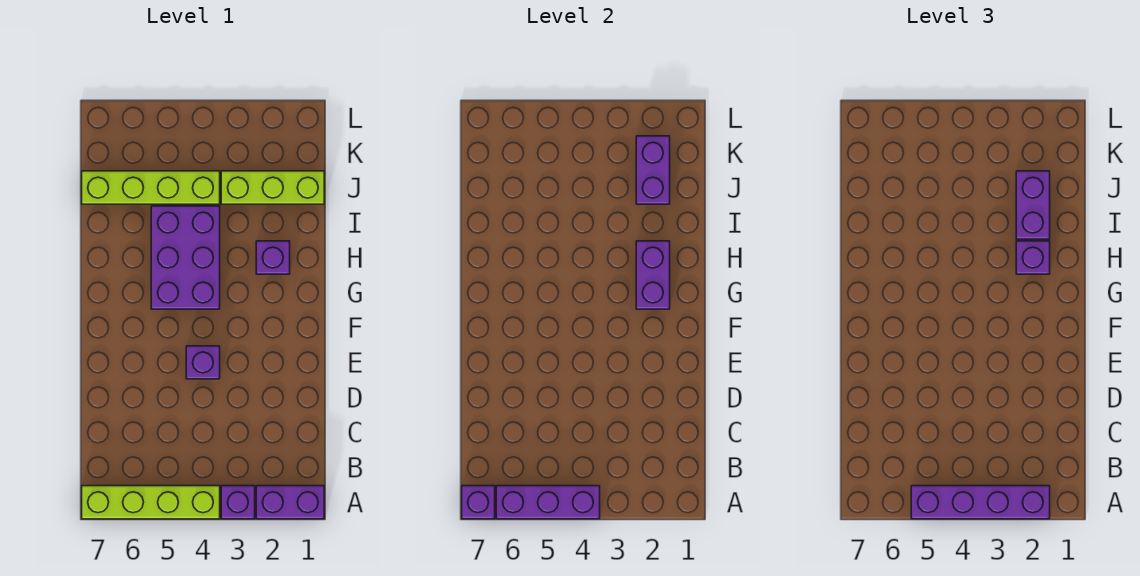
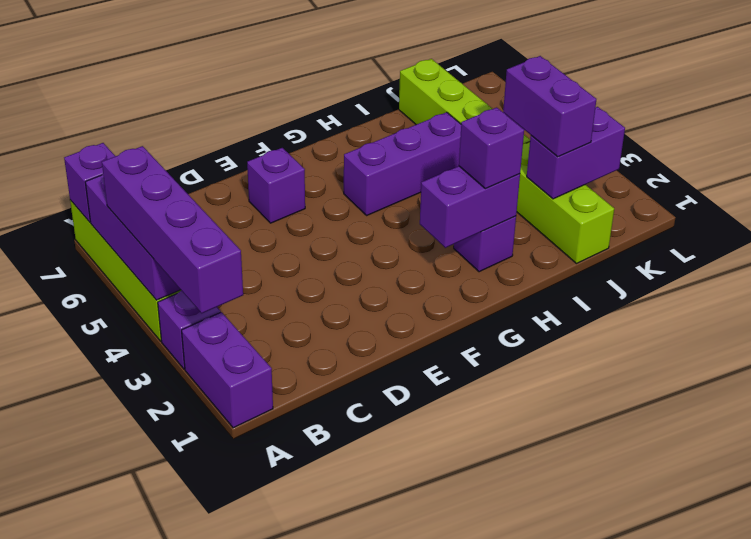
purple 1x1 brick [186,346,220,379] -> purple 1x1 brick moved to [247,148,305,223]
purple 2x3 brick [151,206,220,309] -> purple 1x3 brick [344,112,461,215]
purple 1x2 brick [1016,171,1050,239] -> purple 1x2 brick turned to [503,56,596,157]

